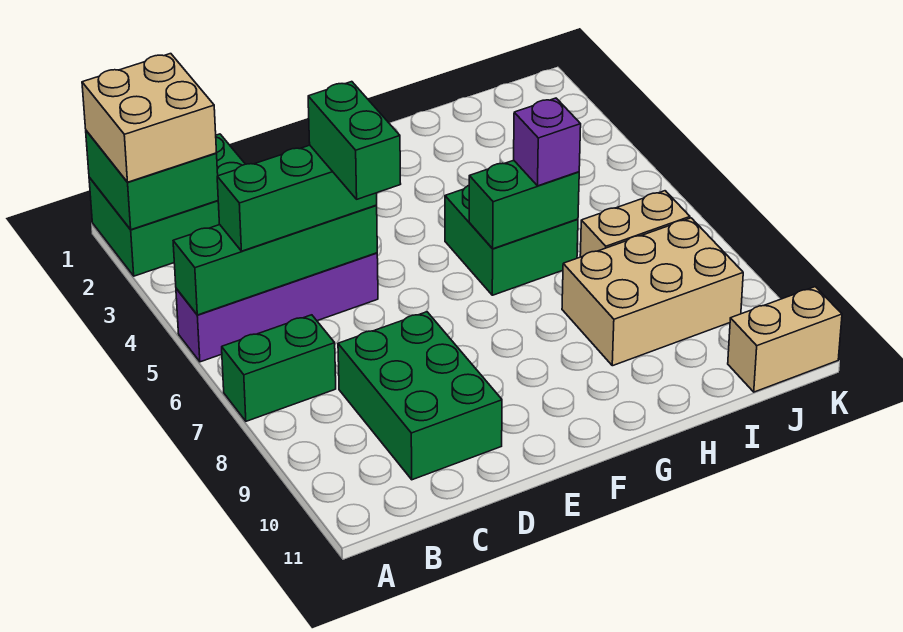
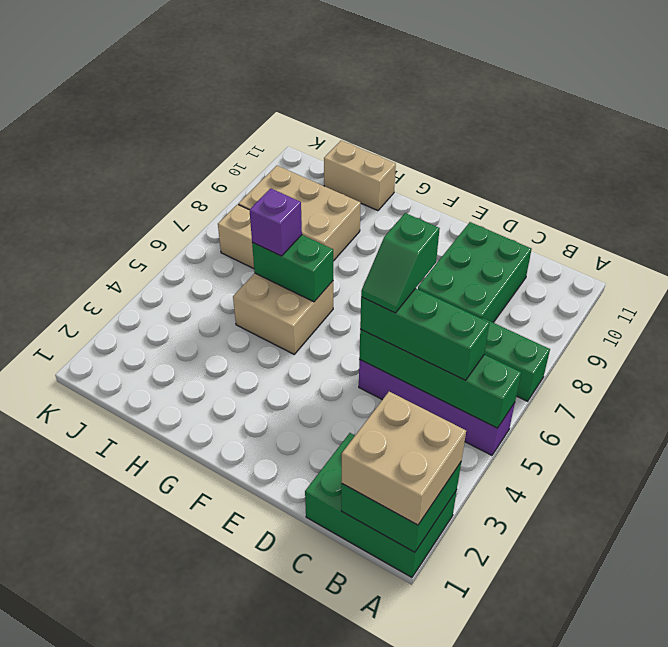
green 1x2 brick [308,82,401,199] -> green 1x2 slope [361,213,440,313]
green 2x2 brick [445,186,578,295] -> tan 2x2 brick [233,273,333,354]
tan 1x2 brick [728,287,842,392] -> tan 1x2 brick moved to [324,141,396,211]

